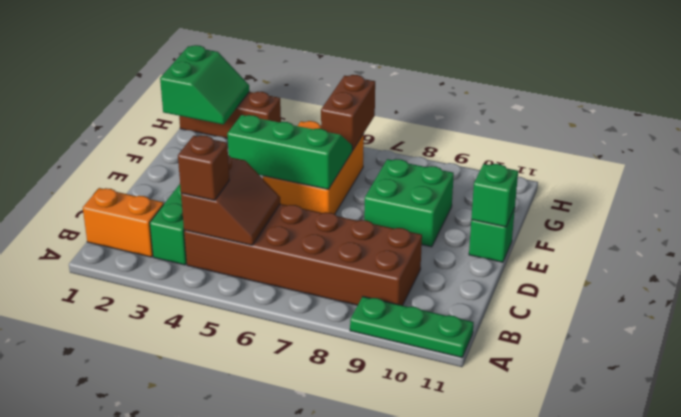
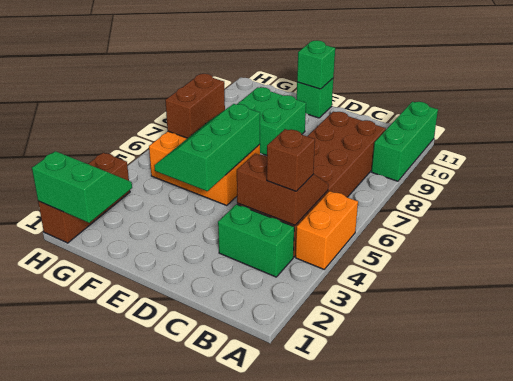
green 1x3 plate [350,297,474,357] -> green 1x3 brick [372,102,438,181]
orange 1x2 brick [83,188,164,257] -> orange 1x2 brick moved to [296,191,358,269]
brown 1x2 brick [321,75,375,150] -> brown 1x2 brick turned to [165,74,225,138]

